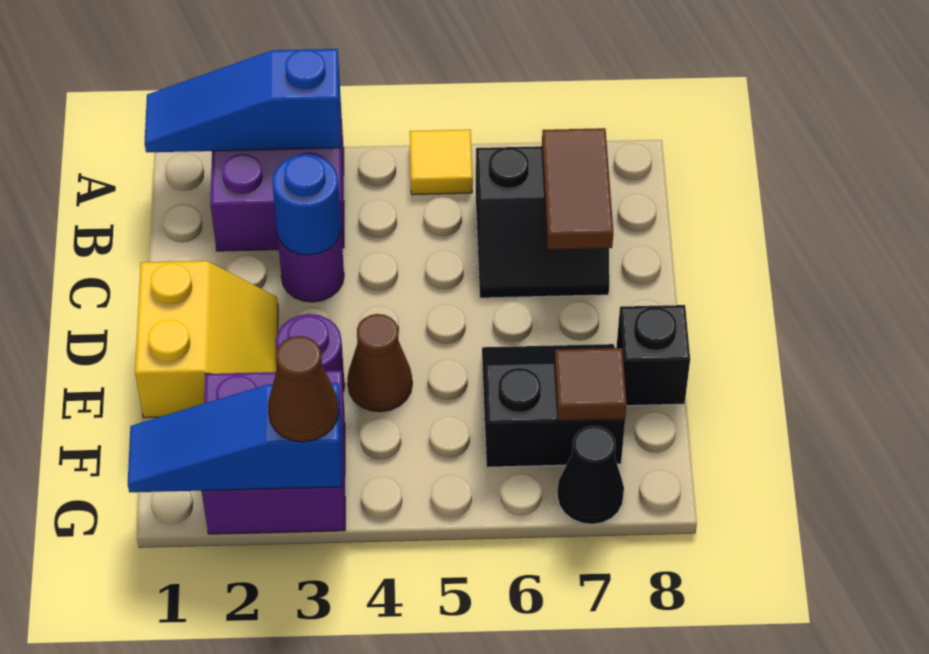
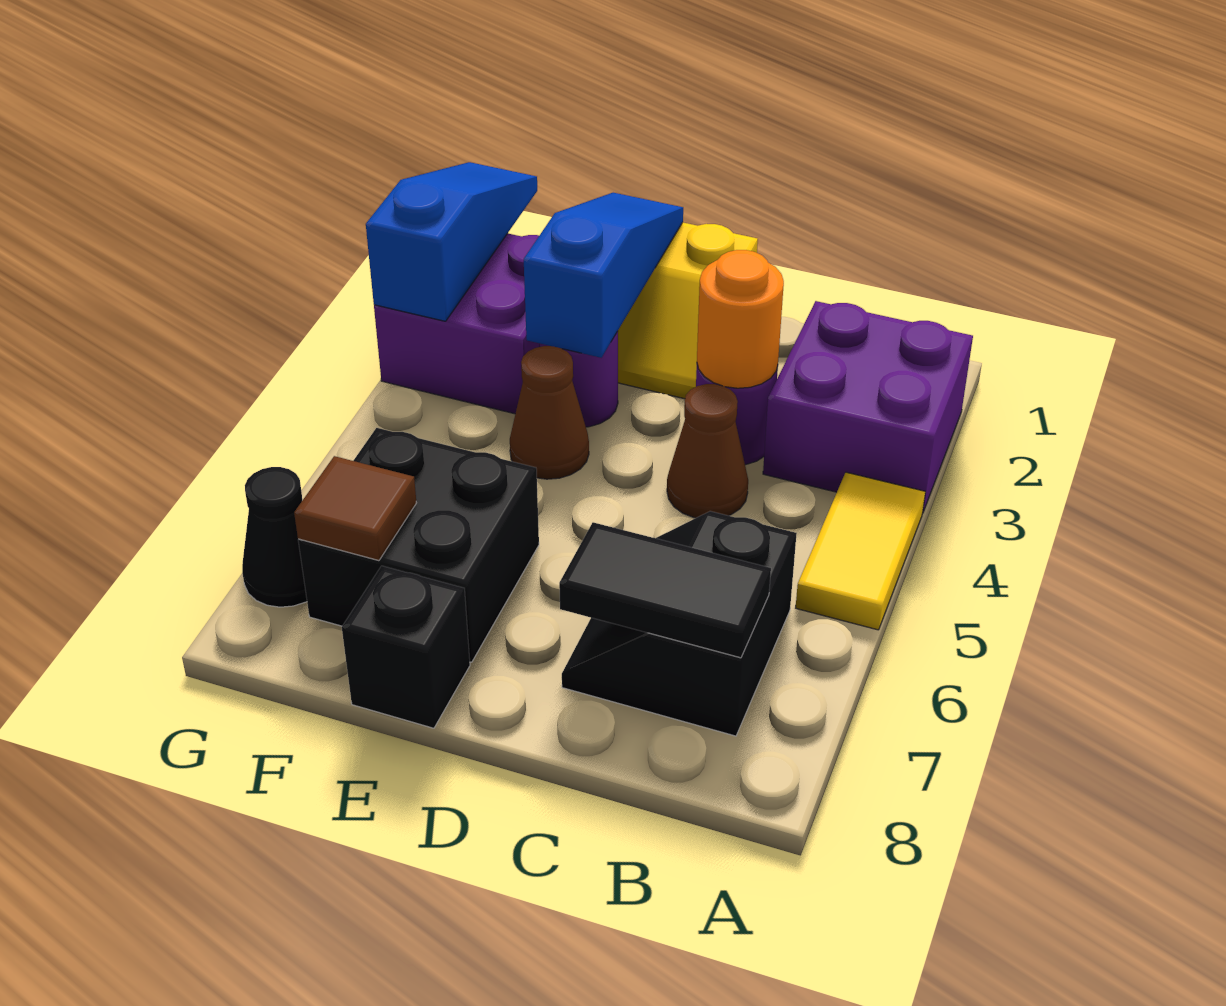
blue 1x3 slope [145,49,341,152] -> blue 1x3 slope moved to [524,193,683,358]
yellow 1x1 tile [410,130,473,195] -> yellow 1x2 tile [796,472,925,630]
brown 1x2 tile [542,128,613,250] -> black 1x2 tile [559,522,771,658]
blue 1x1 round brick [272,154,341,255] -> orange 1x1 round brick [697,250,784,388]
black 2x2 slope [482,344,625,467] -> black 2x2 brick [298,428,539,662]
brown 1x1 cone [268,336,339,442] -> brown 1x1 cone moved to [667,384,748,518]

